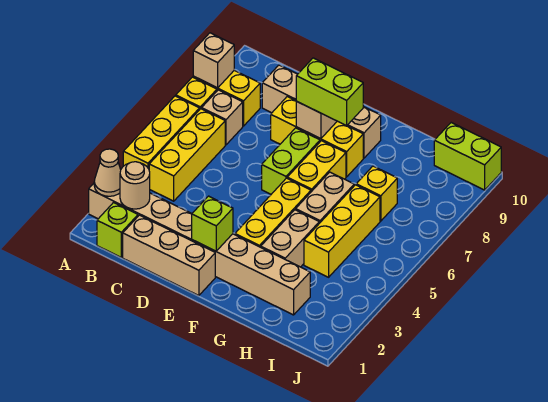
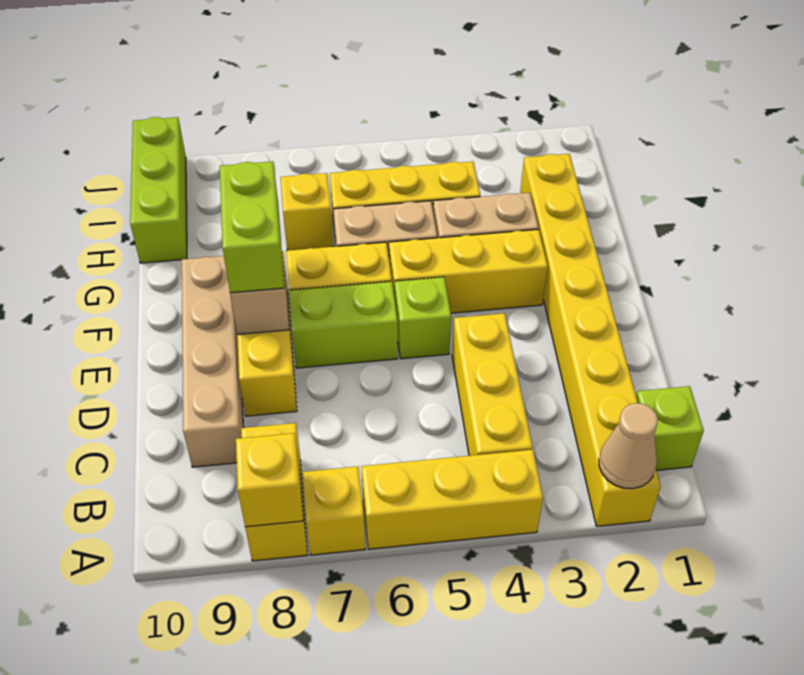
tan 1x8 brick [89,184,310,315] -> yellow 1x8 brick [520,154,661,526]
tan 1x1 brick [193,33,234,88] -> yellow 1x1 brick [236,433,303,527]
tan 1x1 round brick [120,162,150,209] -> none
yellow 1x3 brick [149,109,225,201] -> yellow 1x3 brick turned to [452,313,533,456]
tan 1x1 brick [202,90,243,145] -> none
tan 1x3 brick [123,215,215,296] -> none
lime 1x1 brick [192,196,233,251] -> lime 1x1 brick moved to [395,277,451,359]
lime 1x2 brick [434,123,501,190] -> lime 1x3 brick [130,117,187,263]

